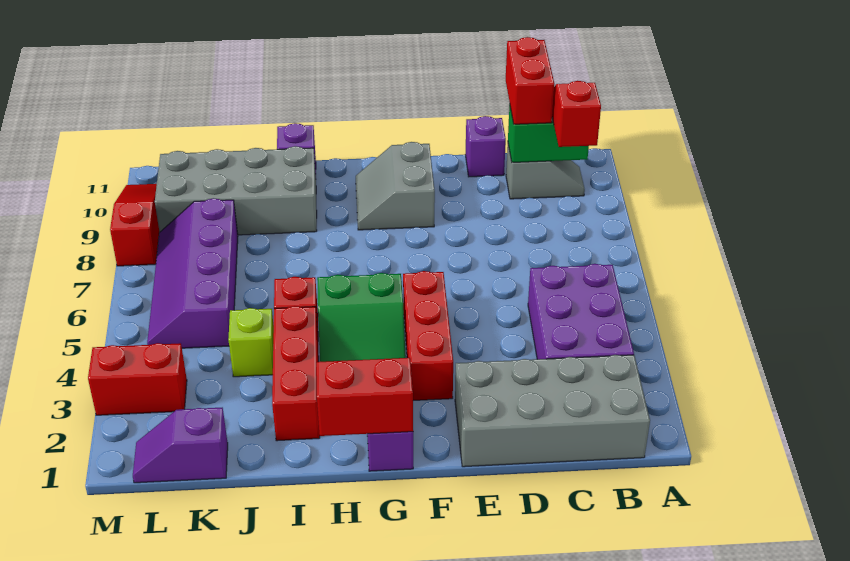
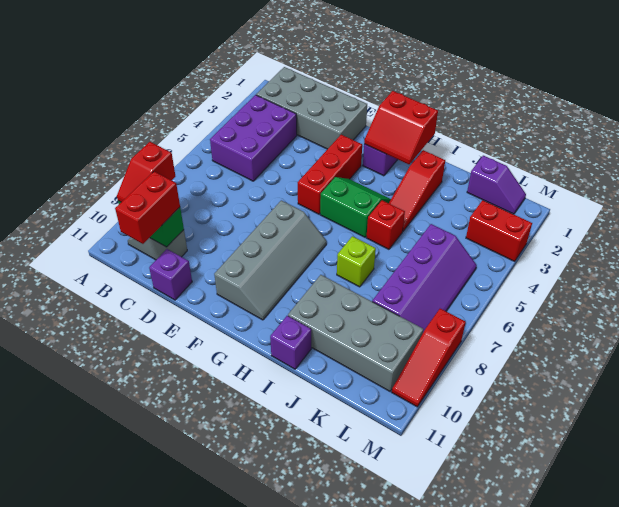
grey 2x2 slope [356,142,435,230] -> grey 2x4 slope [214,200,327,320]
red 1x3 brick [272,306,320,441] -> red 1x3 slope [389,150,445,231]
lime 1x1 brick [228,308,274,377] -> lime 1x1 brick moved to [337,236,376,287]

